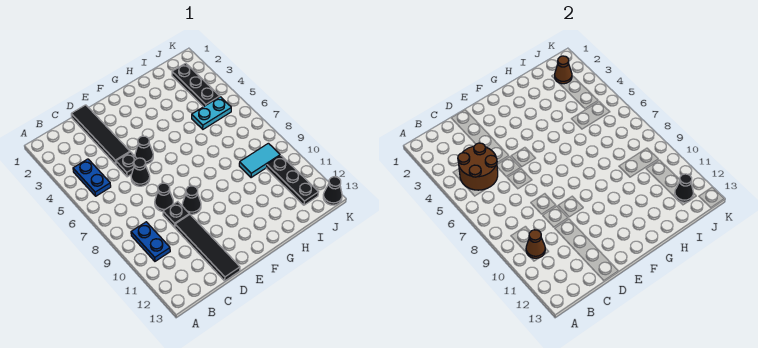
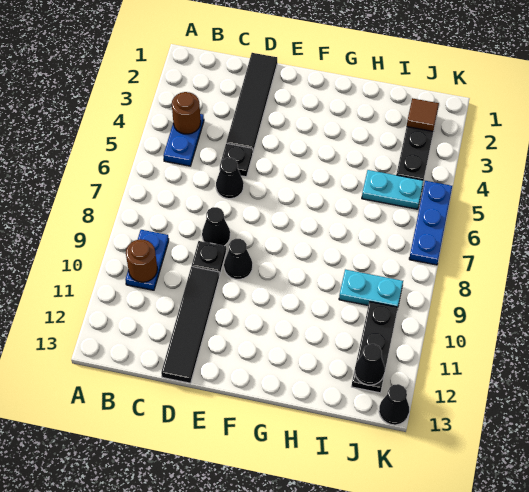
brown 2x2 round brick [458,143,498,190] -> brown 1x1 round brick [172,92,201,134]
brown 1x1 cone [526,230,545,258] -> brown 1x1 round brick [126,239,157,282]
black 1x1 cone [135,136,153,164] -> none
cyan 1x2 tile [239,143,280,178] -> cyan 1x2 plate [339,270,403,307]
brown 1x1 cone [555,56,572,84] -> brown 1x1 tile [407,98,439,131]
none -> blue 1x3 plate [409,181,452,265]

